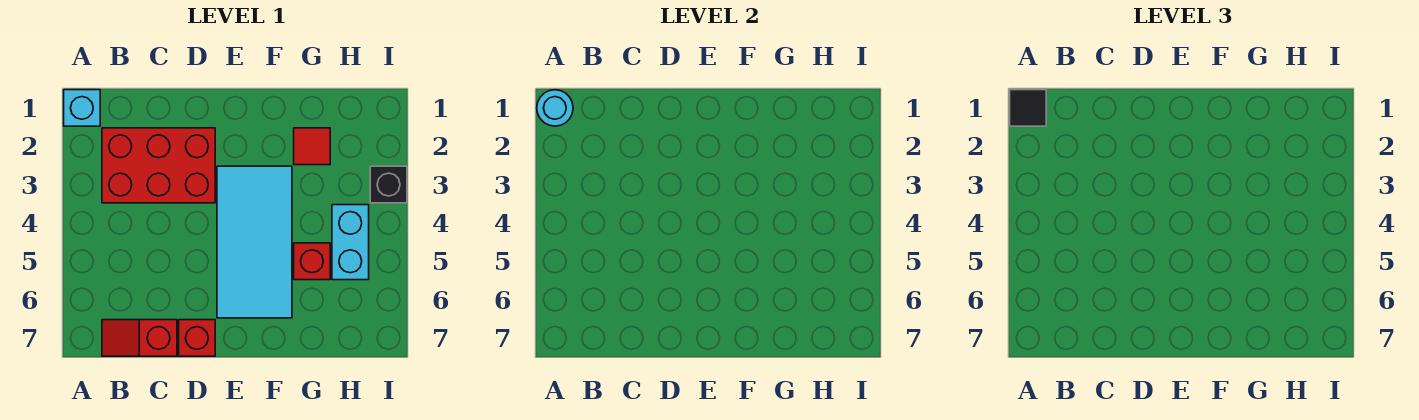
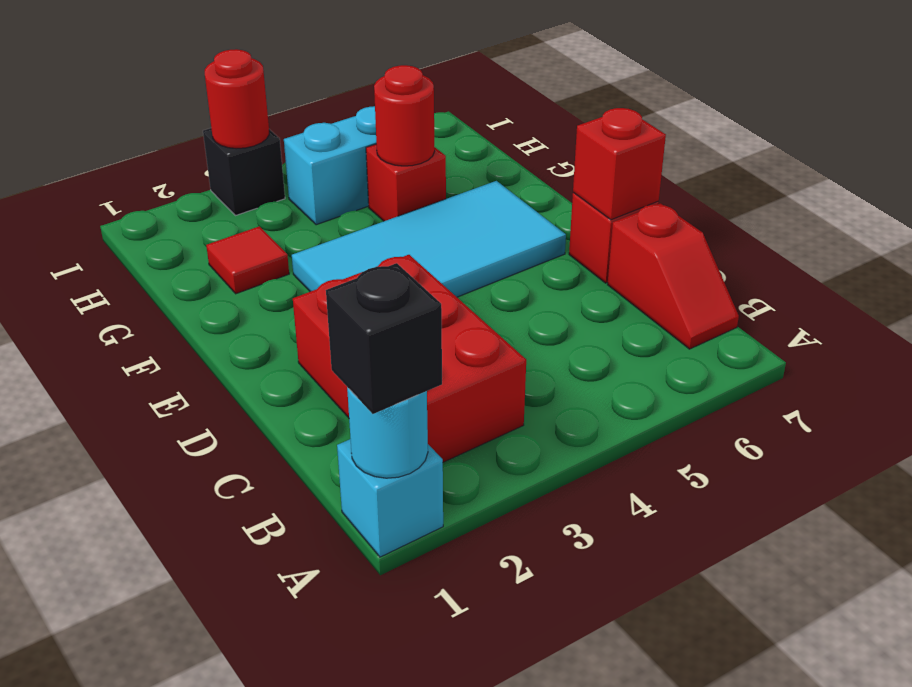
black 1x1 tile [1010,90,1046,126] -> black 1x1 brick [326,263,442,414]
none -> red 1x1 brick [573,108,666,220]
none -> red 1x1 round brick [374,65,435,166]
none -> red 1x1 round brick [205,49,269,149]

